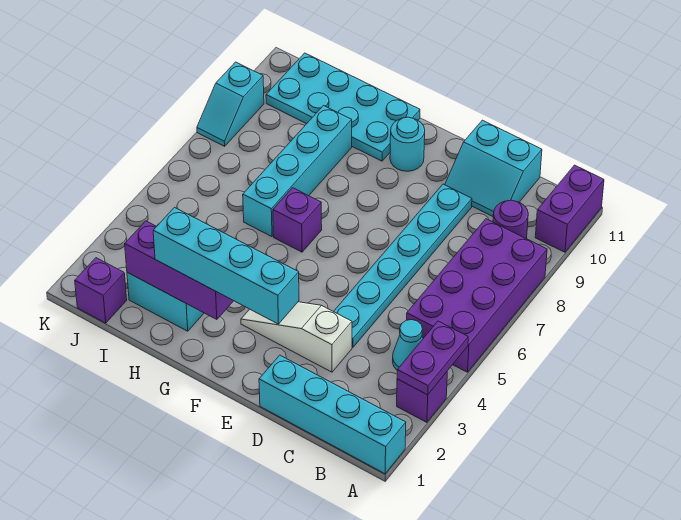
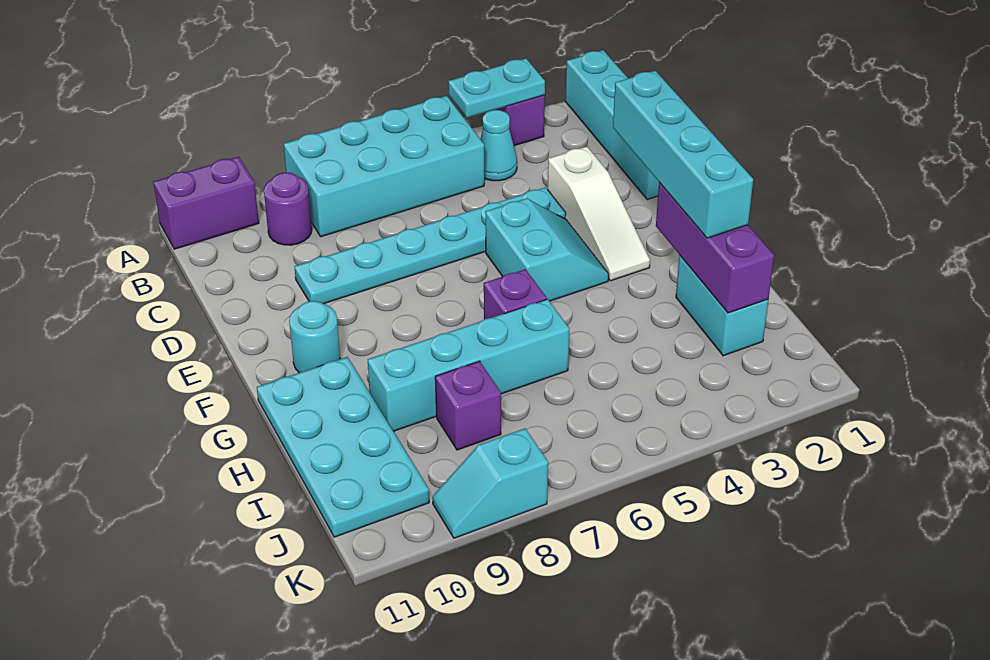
purple 1x2 plate [397,321,468,395] -> cyan 1x2 plate [448,58,545,118]
purple 2x4 brick [407,219,547,372] -> cyan 2x4 brick [284,96,484,237]
cyan 2x2 slope [445,120,542,216] -> cyan 2x2 slope moved to [486,198,609,301]
purple 1x1 brick [75,258,127,323] -> purple 1x1 brick moved to [435,361,501,450]
cyan 1x2 slope [197,62,264,146] -> cyan 1x2 slope turned to [432,428,548,538]

